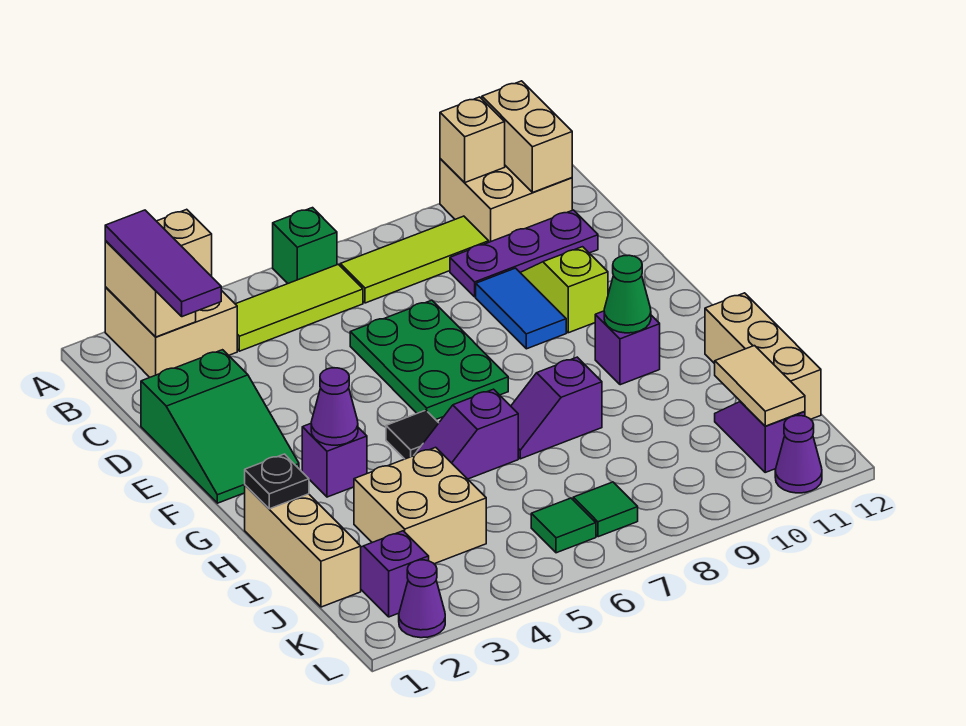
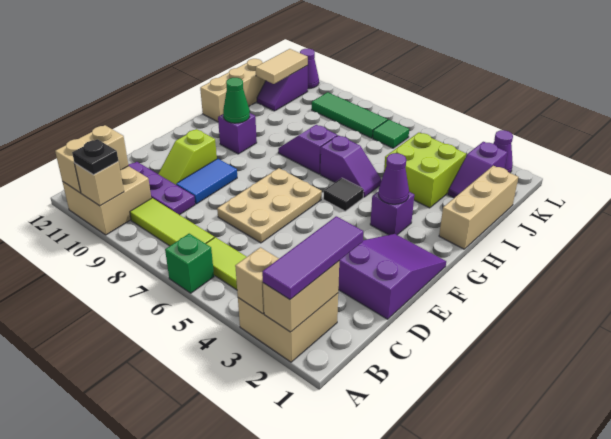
green 2x3 slope [141,350,299,503] -> purple 2x3 slope [338,234,446,319]
green 2x3 plate [350,300,508,420] -> tan 2x3 plate [217,168,322,243]
black 1x1 plate [245,454,309,509] -> black 1x1 plate moved to [72,139,118,175]
purple 1x2 slope [511,357,602,459] -> purple 1x2 slope turned to [278,125,337,174]
tan 2x2 brick [354,447,486,564] -> lime 2x2 brick [384,133,466,208]
green 1x1 tile [573,482,638,537] -> green 1x3 tile [312,92,388,138]

